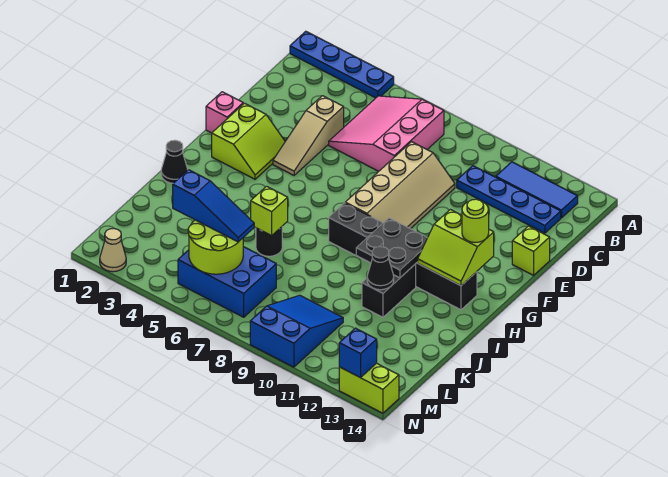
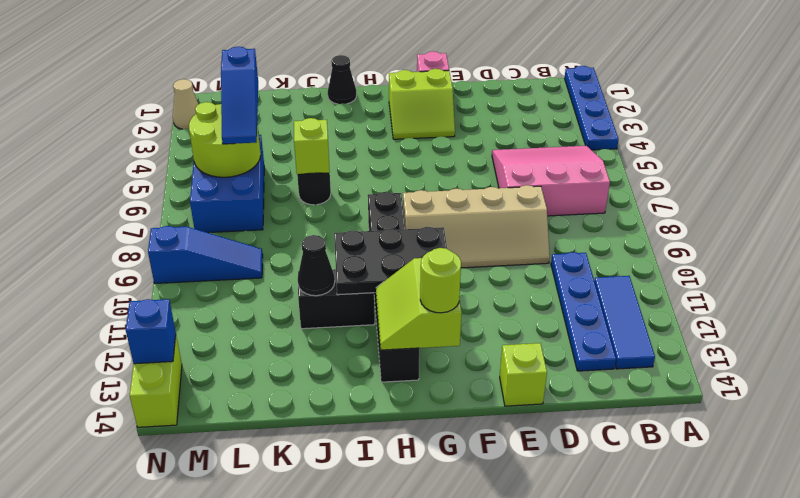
tan 1x3 slope [273,96,344,175] -> none
black 2x2 plate [356,218,427,278] -> black 2x3 plate [334,227,447,295]
blue 2x3 slope [250,295,343,367] -> blue 1x3 slope [148,226,263,283]

